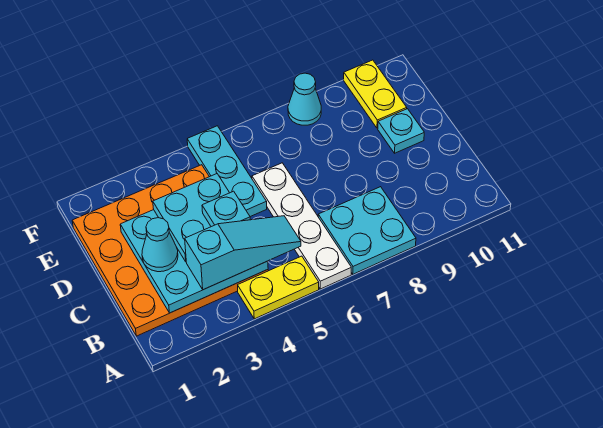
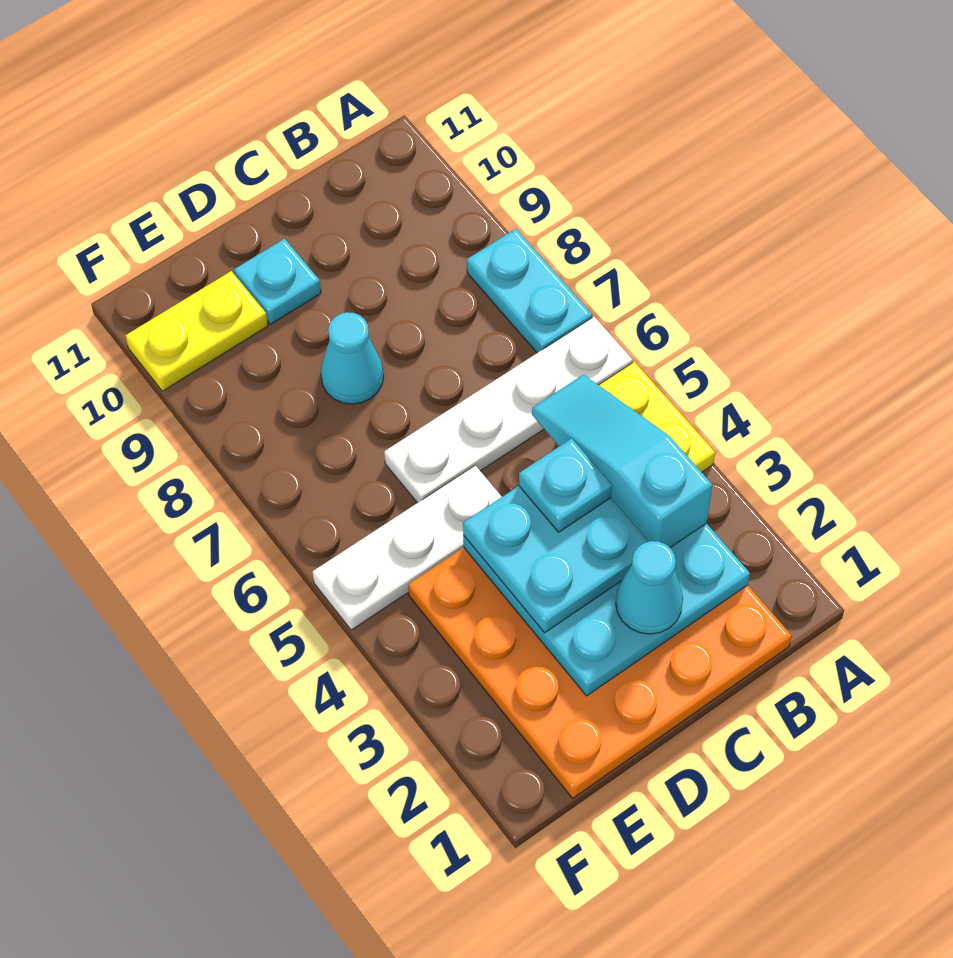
cyan 2x2 plate [318,187,416,274] -> cyan 1x2 plate [467,229,592,353]
cyan 1x3 plate [187,126,267,217] -> white 1x3 plate [312,465,502,630]
cyan 1x1 cone [288,73,321,125] -> cyan 1x1 cone moved to [321,312,384,404]

